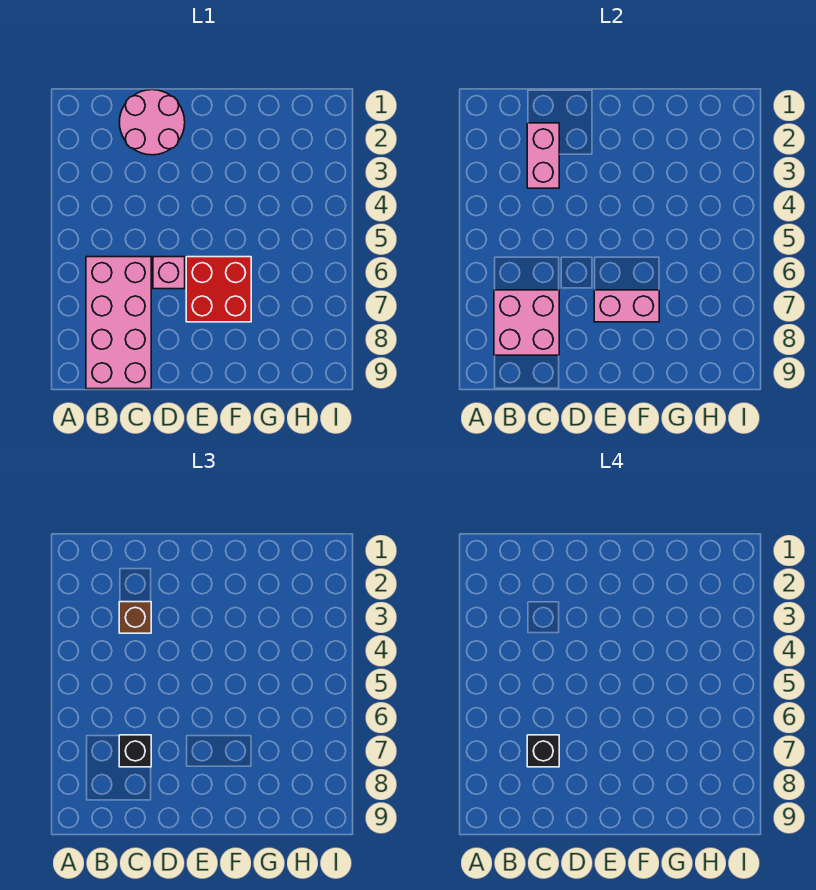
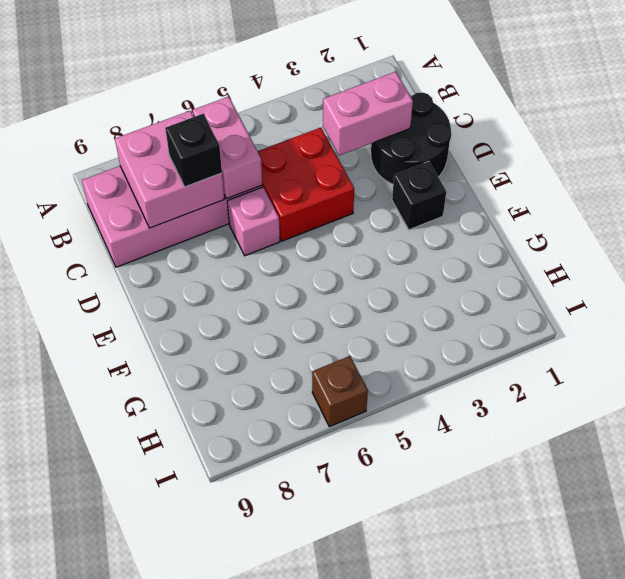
pink 2x2 round brick [119,90,185,155] -> black 2x2 round brick [371,92,451,184]
brown 1x1 brick [119,602,151,633] -> brown 1x1 brick moved to [312,356,368,427]
black 1x1 brick [527,735,559,767] -> black 1x1 brick moved to [392,161,446,230]
red 2x2 brick [186,257,251,322] -> red 2x2 brick moved to [258,128,354,241]
pink 1x2 brick [594,290,659,322] -> pink 1x2 brick moved to [193,97,262,199]

